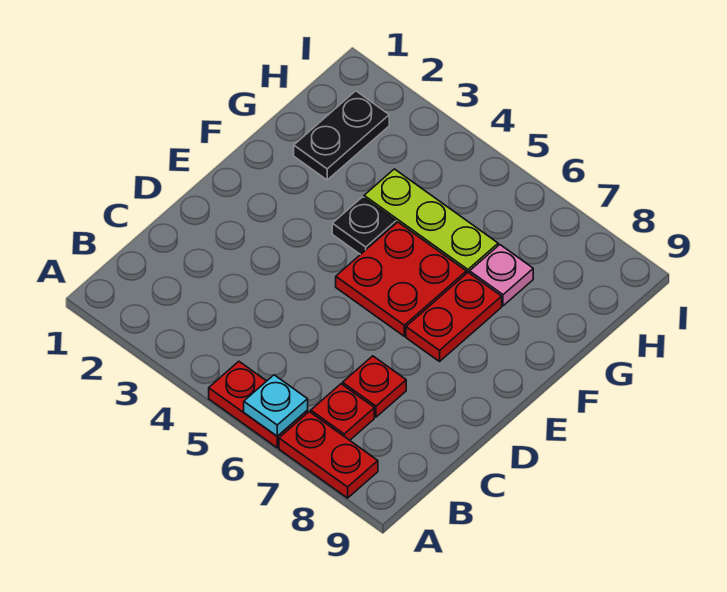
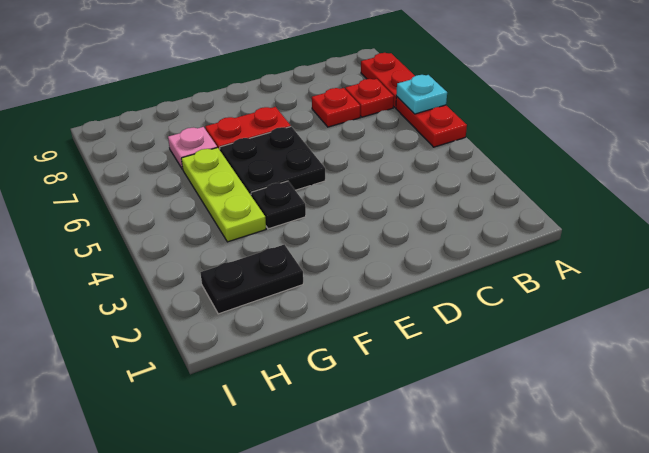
red 2x2 plate [336,222,466,336] -> black 2x2 plate [220,126,326,195]

